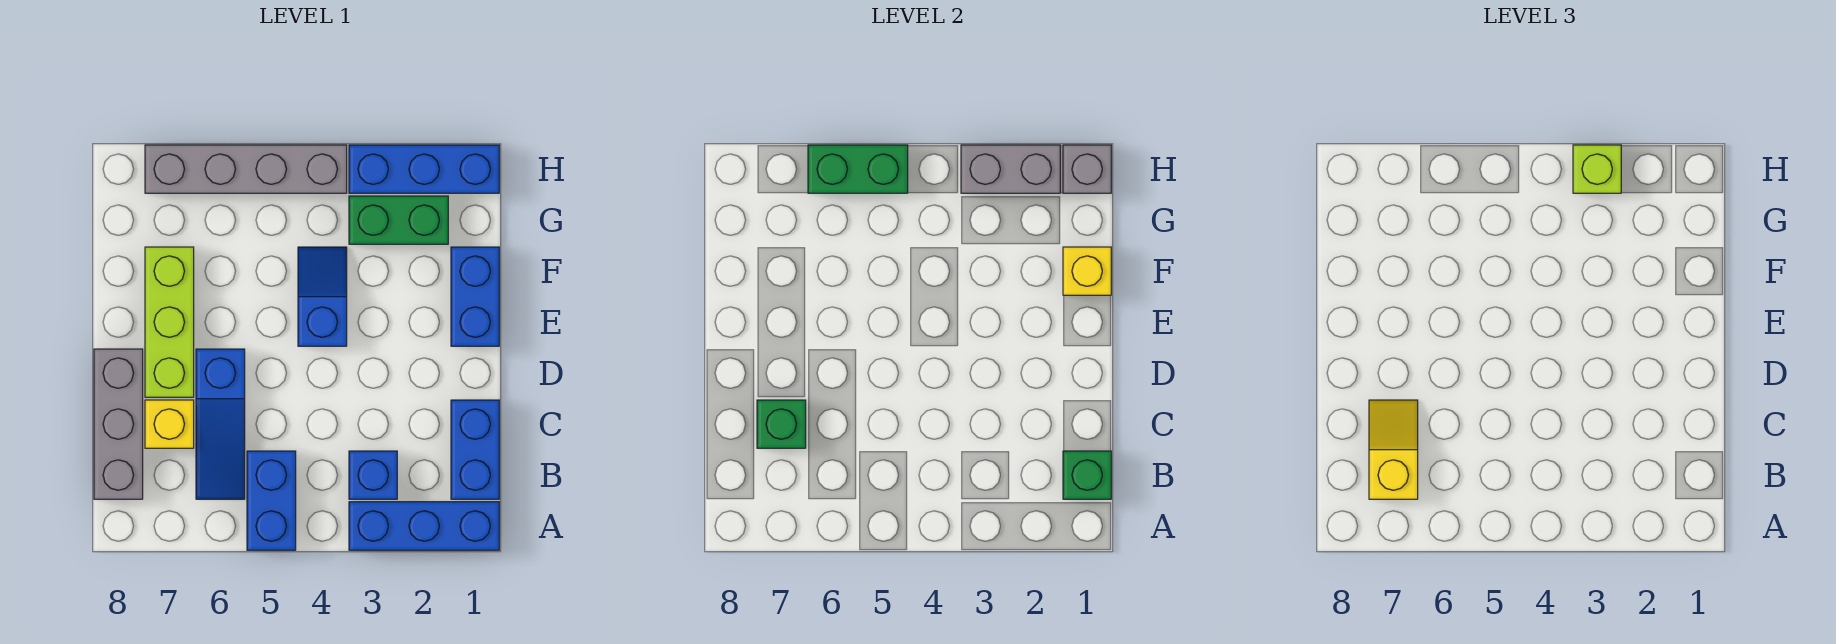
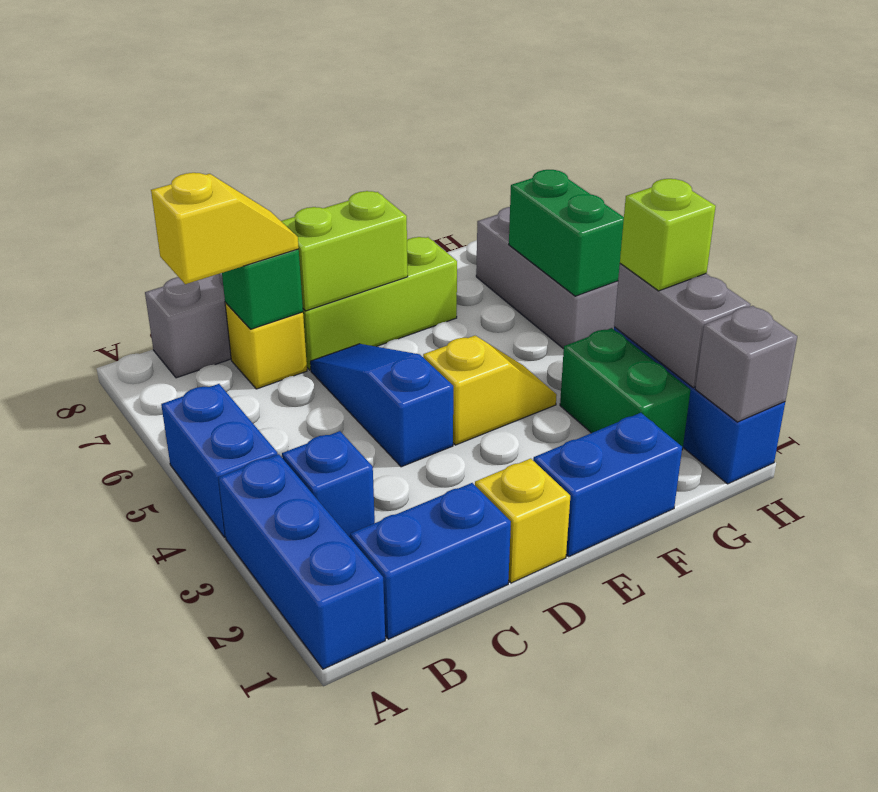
blue 1x2 brick [247,451,296,550] -> blue 1x2 brick turned to [161,384,278,537]
green 1x1 brick [1063,451,1111,499] -> none
blue 1x3 slope [196,349,245,499] -> blue 1x3 slope turned to [310,344,453,467]
none -> lime 1x2 brick [281,191,408,311]
blue 1x2 slope [298,247,347,346] -> yellow 1x2 slope [423,336,557,445]
yellow 1x1 brick [1063,247,1111,295] -> yellow 1x1 brick moved to [475,458,570,583]
grey 1x4 brick [145,145,347,193] -> grey 1x3 brick [476,207,618,349]

